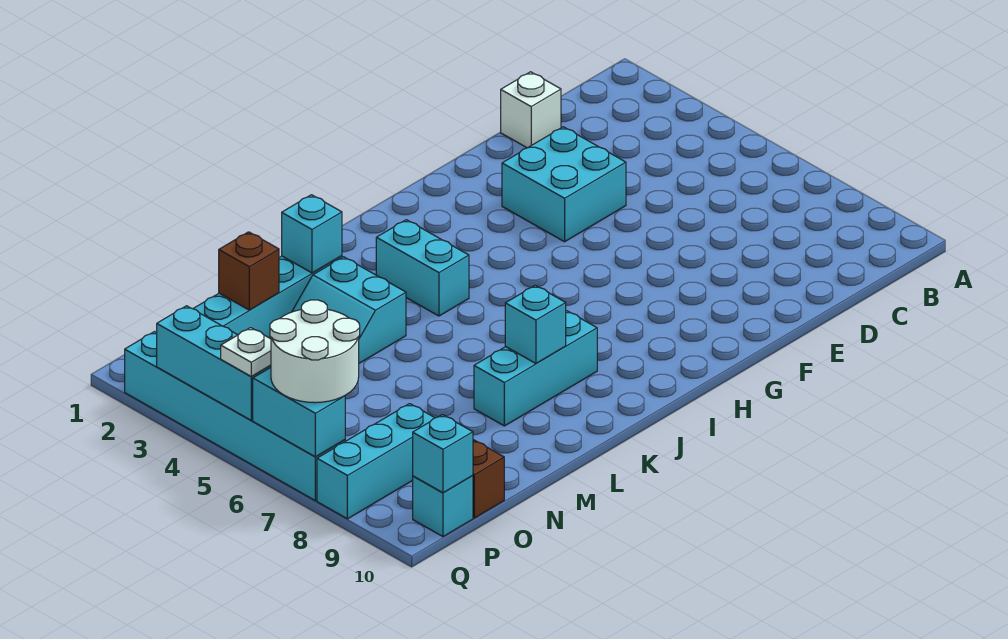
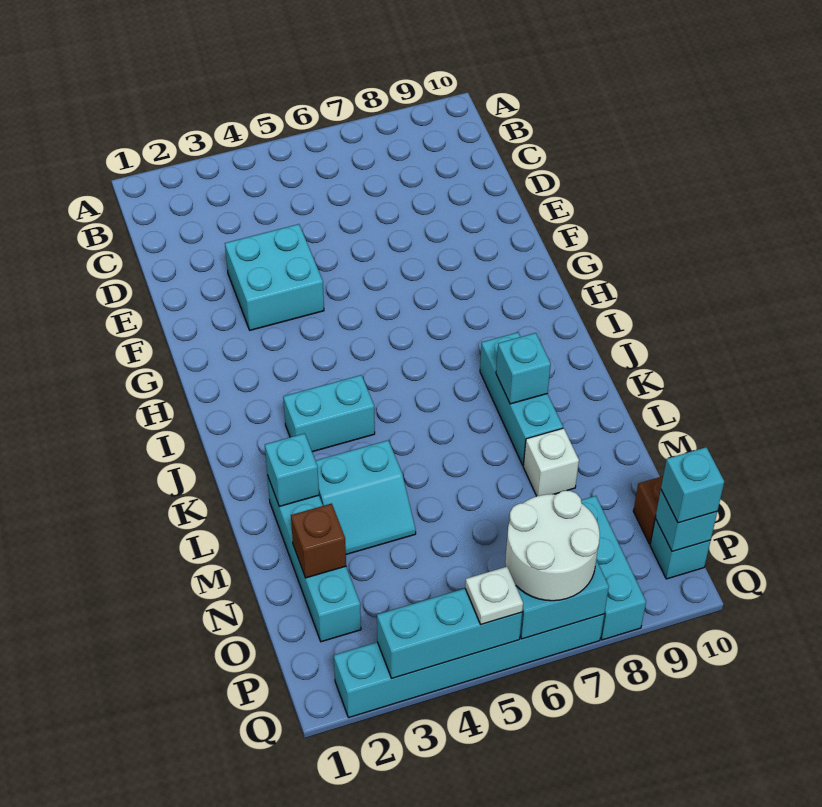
white 1x1 brick [501,72,561,148] -> white 1x1 brick moved to [523,428,579,496]
none -> cyan 1x1 brick [661,447,724,523]

